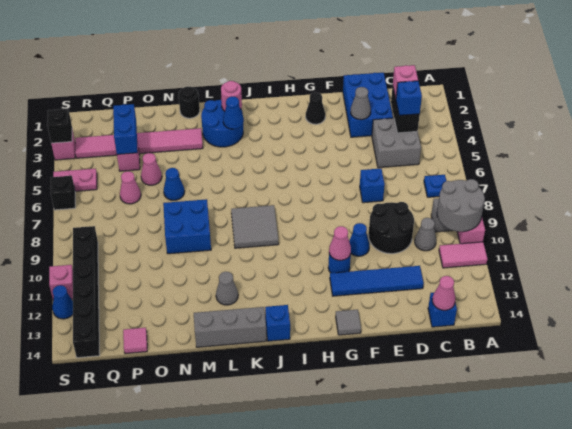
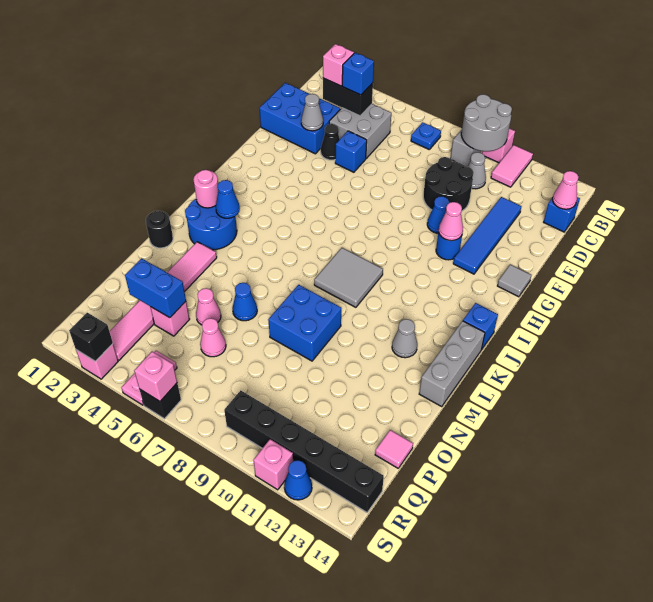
blue 1x1 brick [360,168,385,203] -> blue 1x1 brick moved to [335,131,367,172]
black 1x1 cone [306,92,325,124] -> black 1x1 cone moved to [321,124,340,160]
none -> pink 1x1 brick [134,352,177,401]

